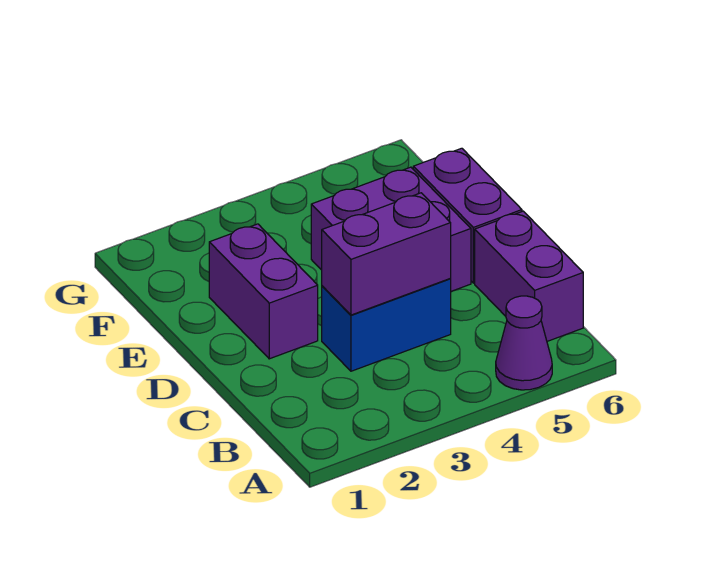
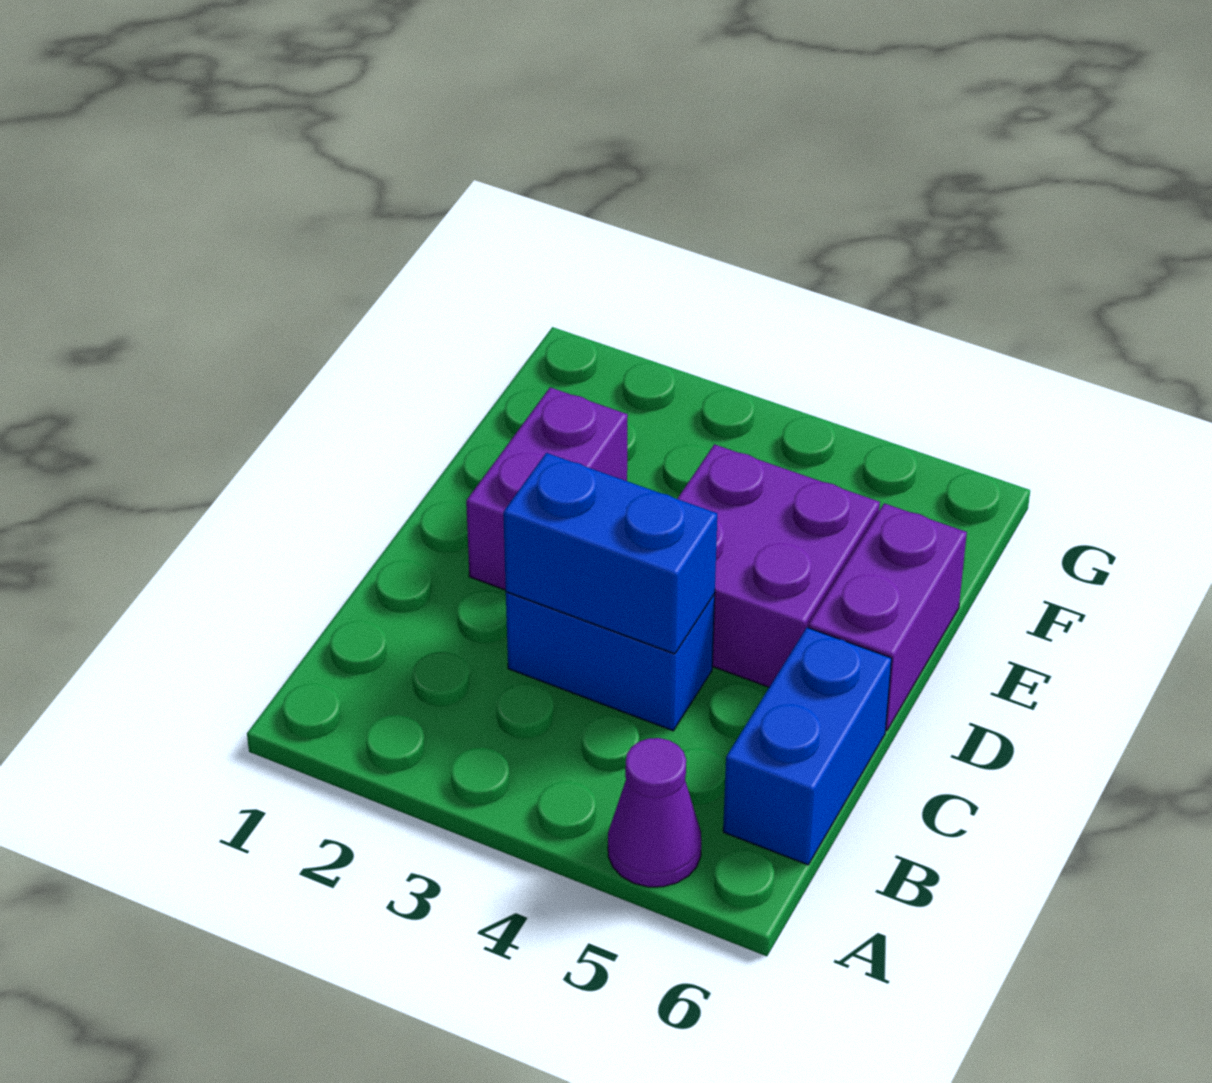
purple 1x2 brick [475,211,583,341] -> blue 1x2 brick [723,627,892,865]
purple 1x2 brick [322,193,451,315] -> blue 1x2 brick [503,453,717,654]

